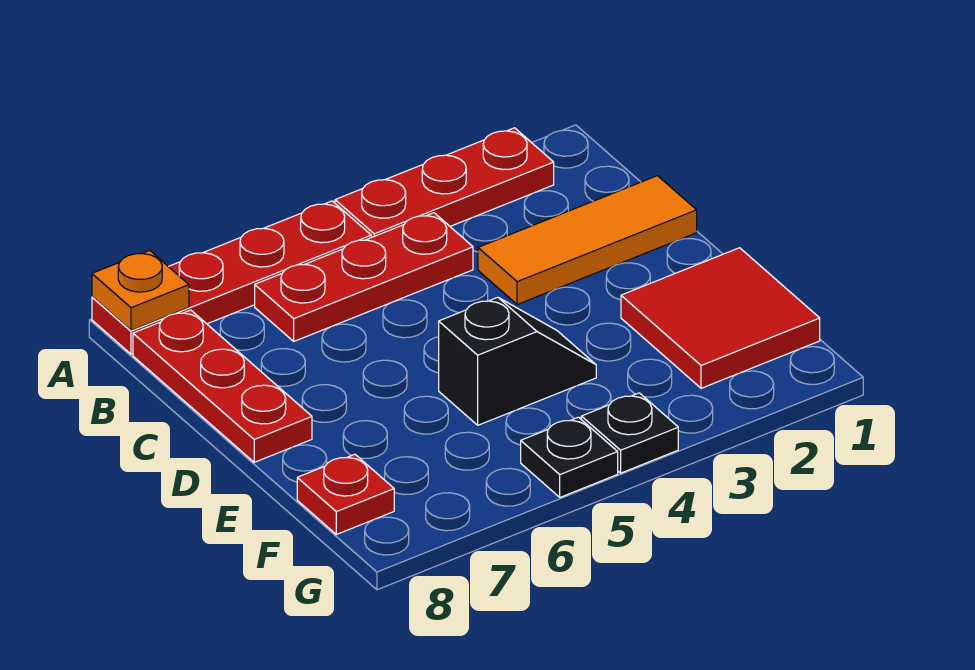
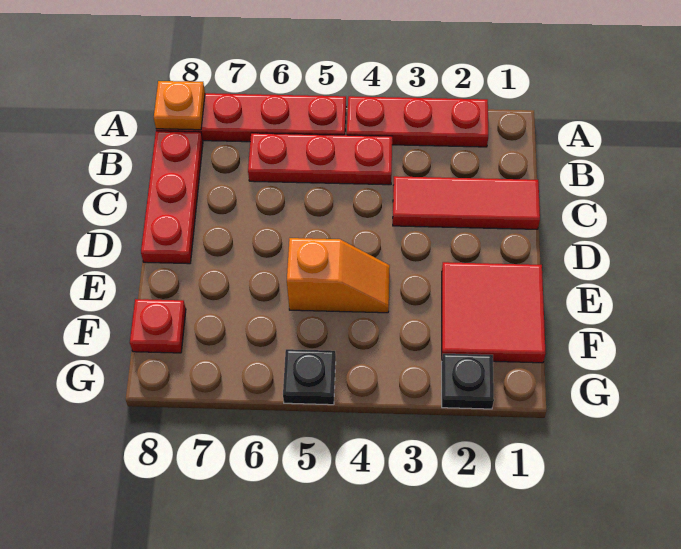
orange 1x3 tile [478,176,697,305] -> red 1x3 tile [393,176,540,229]
black 1x2 slope [439,297,596,425] -> orange 1x2 slope [287,238,390,313]
black 1x1 plate [581,393,678,473] -> black 1x1 plate moved to [442,354,494,409]

